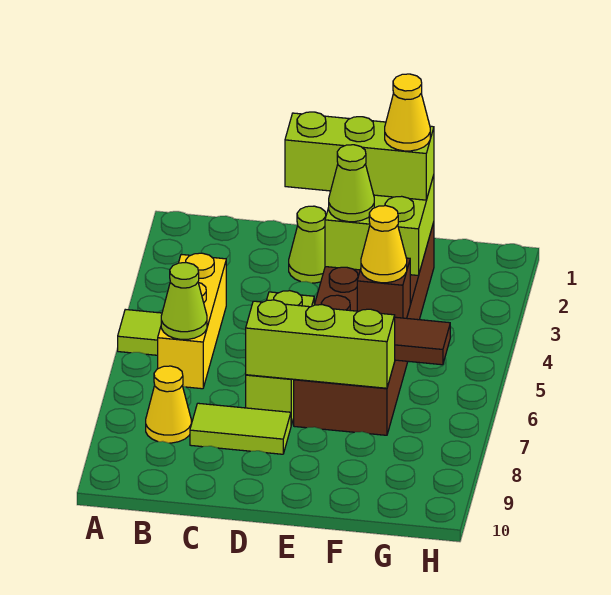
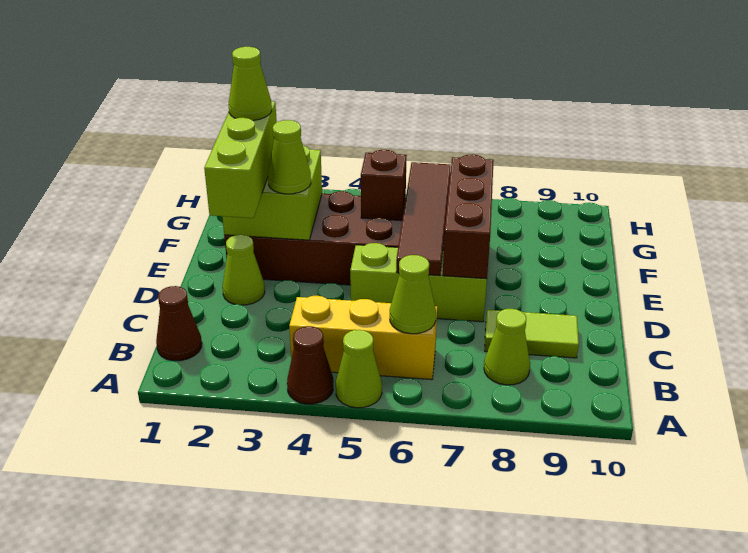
none -> brown 1x1 cone [287,326,333,404]
lime 1x1 tile [118,309,162,355] -> lime 1x1 cone [336,330,382,408]
none -> brown 1x1 cone [156,286,202,361]
yellow 1x1 cone [146,366,191,443] -> lime 1x1 cone [484,309,530,385]
lime 1x2 tile [190,403,291,454] -> lime 1x2 tile turned to [485,310,579,358]
lime 1x3 brick [246,300,395,388] -> brown 1x3 brick [443,154,494,279]
yellow 1x1 cone [385,74,430,151] -> lime 1x1 cone [228,47,272,121]
yellow 1x1 cone [361,206,407,283] -> none

